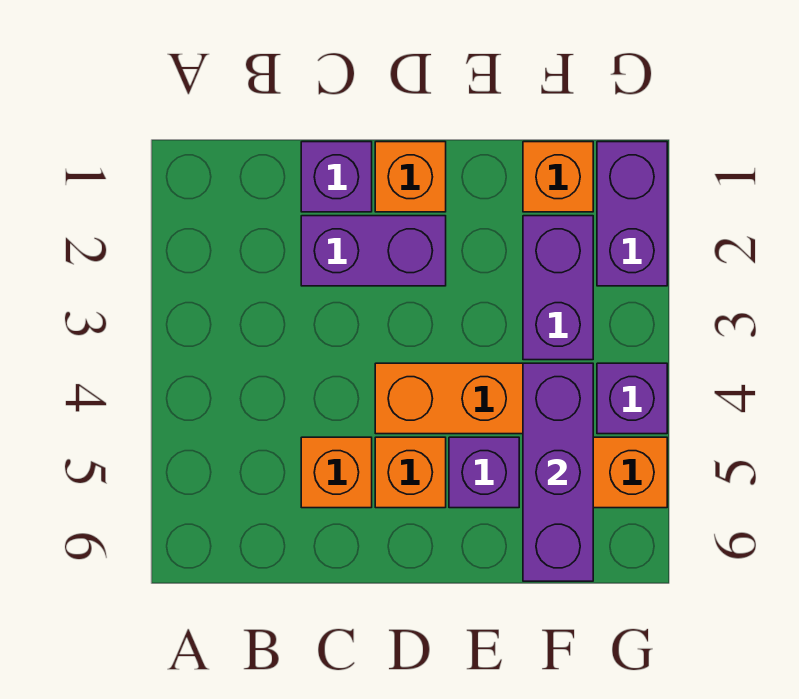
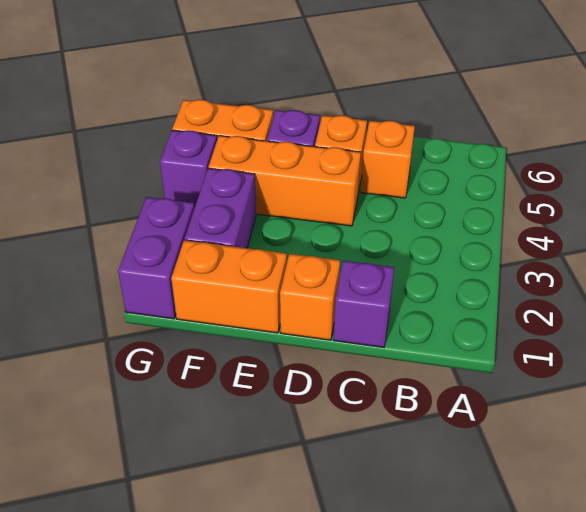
purple 1x2 brick [301,216,446,286] -> none
orange 1x1 brick [523,142,593,212] -> orange 1x2 brick [171,240,287,333]
purple 1x3 brick [523,363,593,581] -> none

